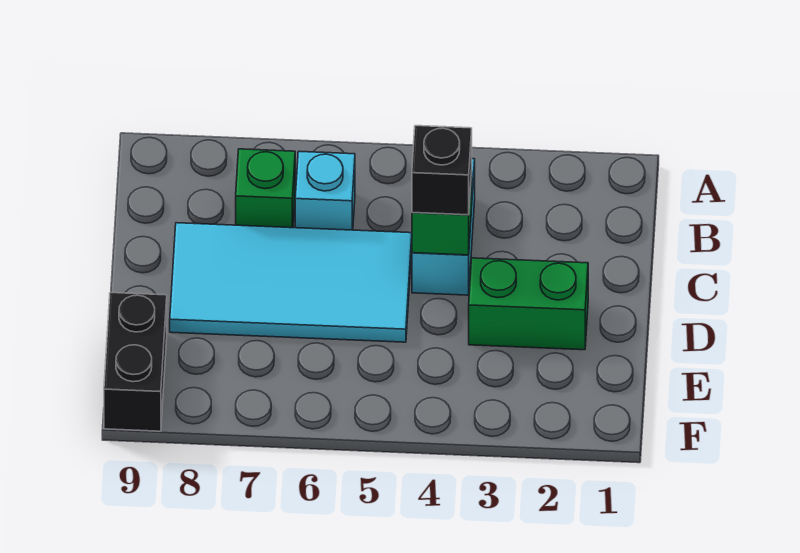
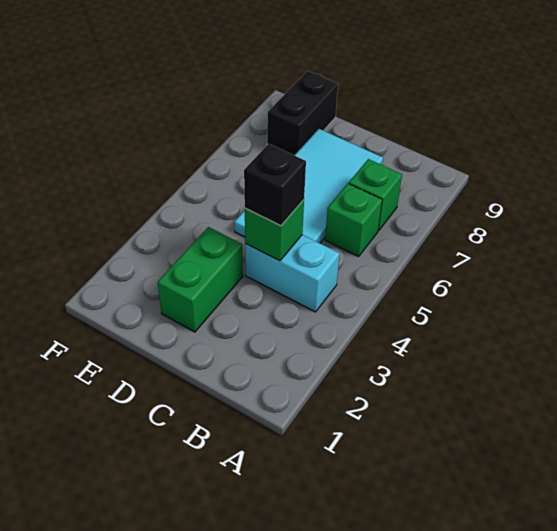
cyan 1x1 brick [295,151,355,230] -> green 1x1 brick [325,184,382,257]
black 1x2 brick [104,293,167,431] -> black 1x2 brick turned to [267,71,338,155]

